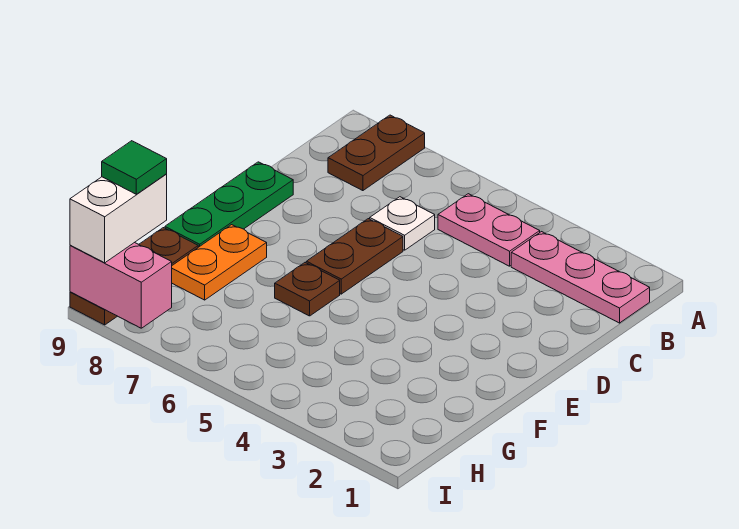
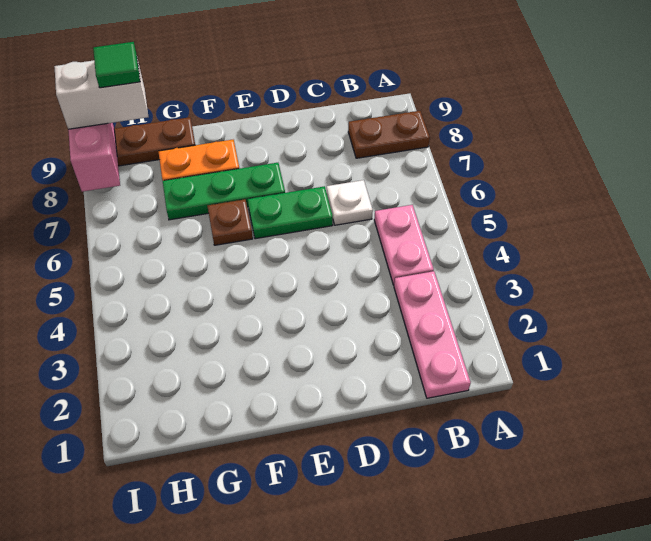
brown 1x2 plate [306,219,403,294] -> green 1x2 plate [248,186,333,239]
green 1x3 plate [165,162,293,247] -> green 1x3 plate moved to [163,163,285,220]

